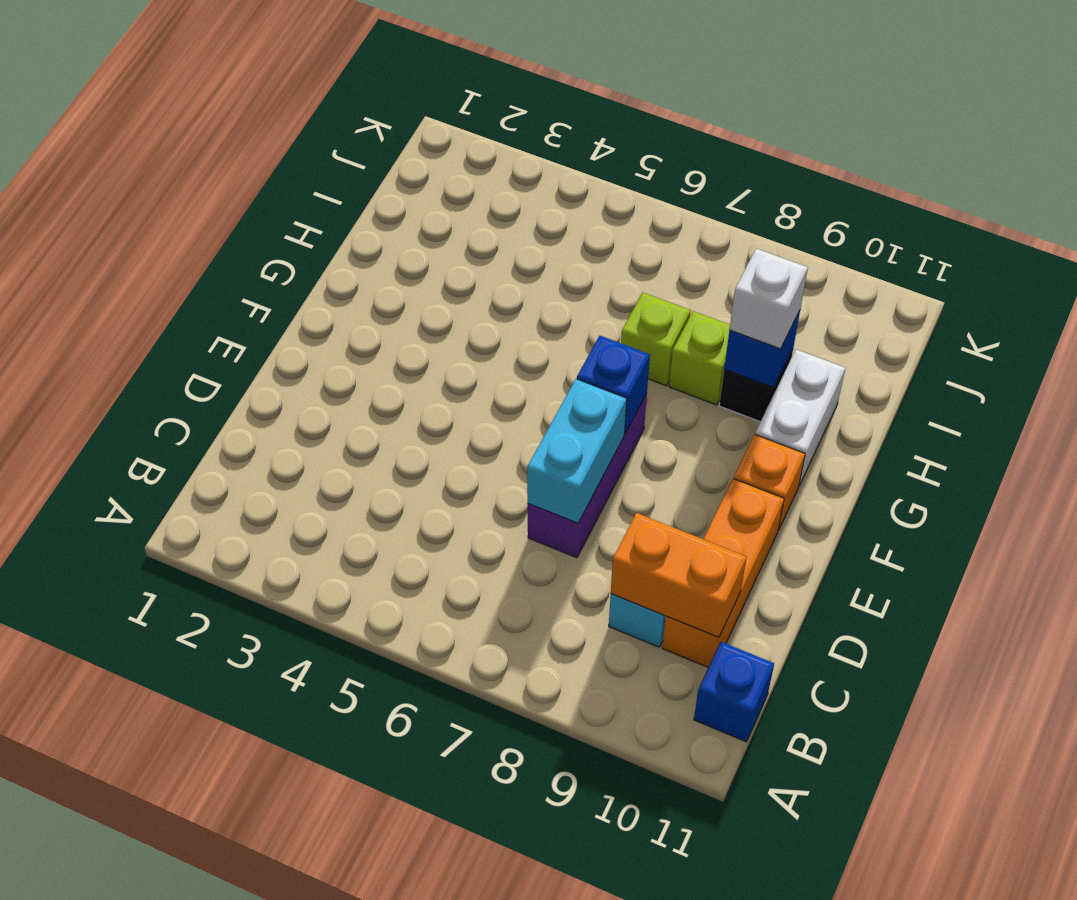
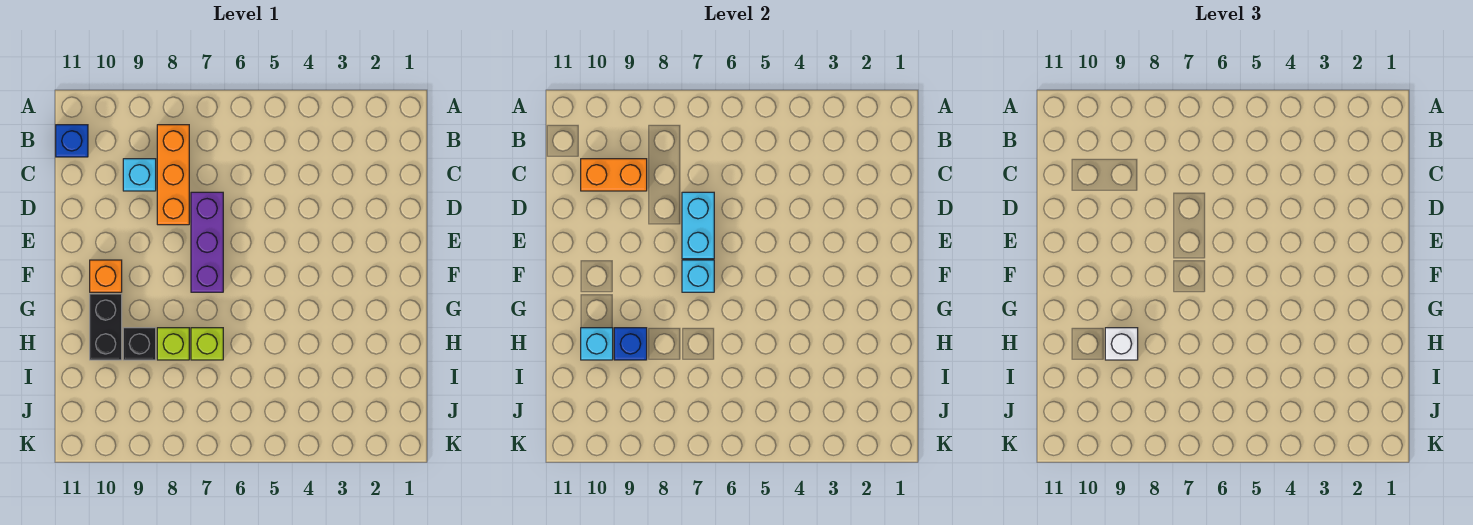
orange 1x3 brick [662,479,784,667] -> orange 1x3 brick moved to [157,125,189,225]
blue 1x1 brick [577,336,650,433] -> cyan 1x1 brick [682,260,714,292]
white 1x2 brick [755,349,845,486] -> black 1x2 brick [90,294,122,360]
none -> cyan 1x1 brick [581,328,613,360]

